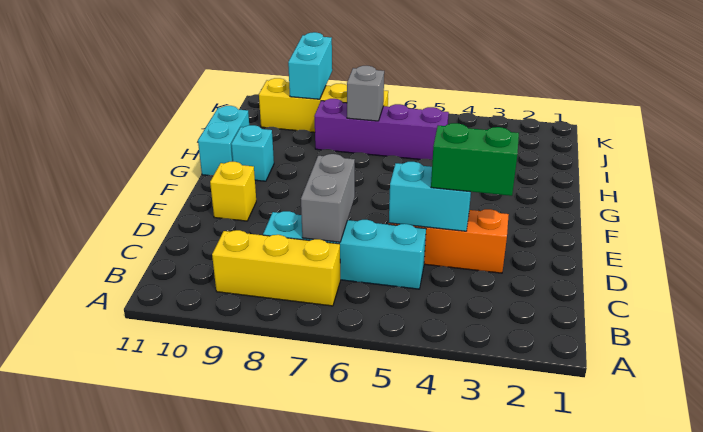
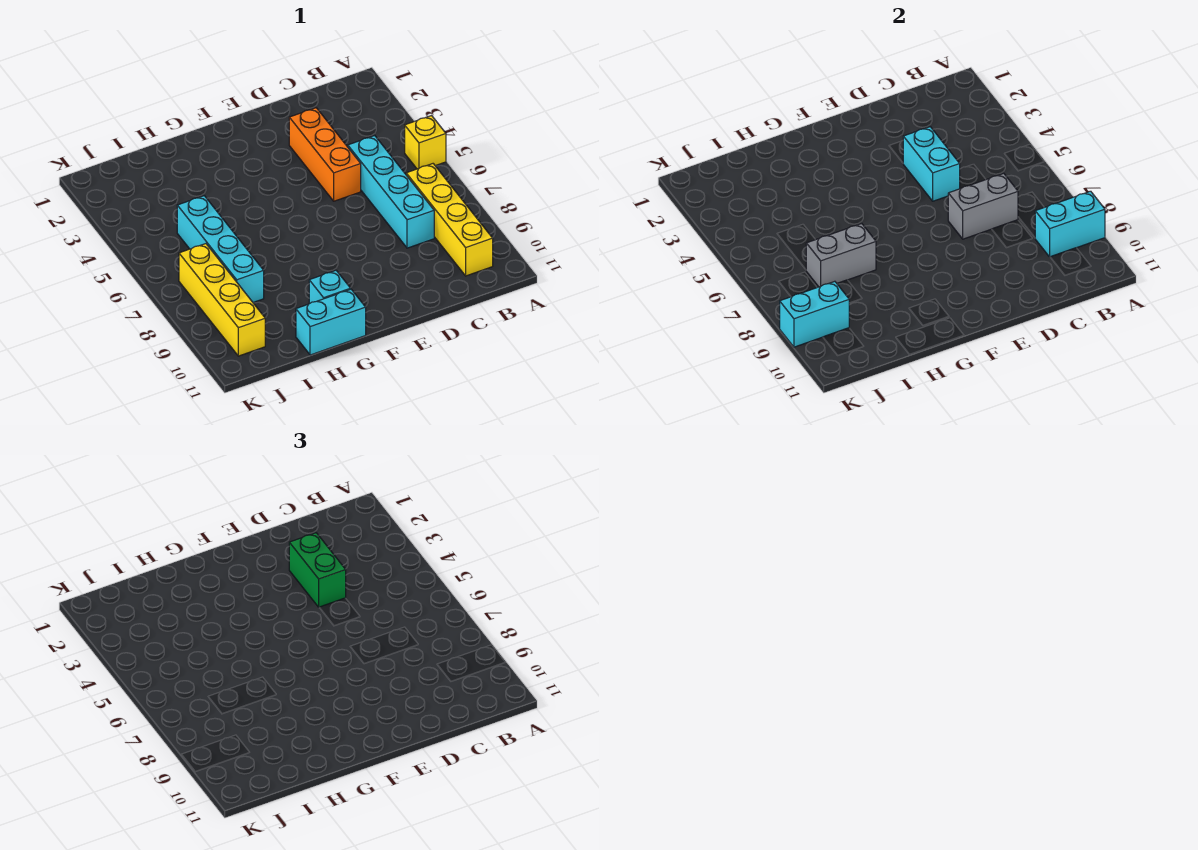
none -> cyan 1x2 brick [1035,191,1105,257]
yellow 1x3 brick [212,230,340,306] -> yellow 1x4 brick [406,164,493,276]
yellow 1x1 brick [210,162,256,221] -> yellow 1x1 brick moved to [405,116,446,169]
purple 1x4 brick [314,99,449,160] -> cyan 1x4 brick [177,196,264,302]
grey 1x1 brick [347,66,384,121] -> grey 1x2 brick [806,224,876,287]

